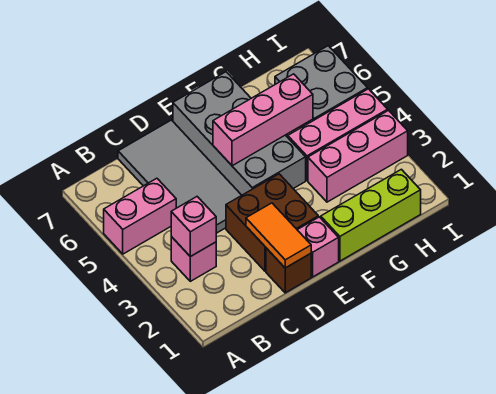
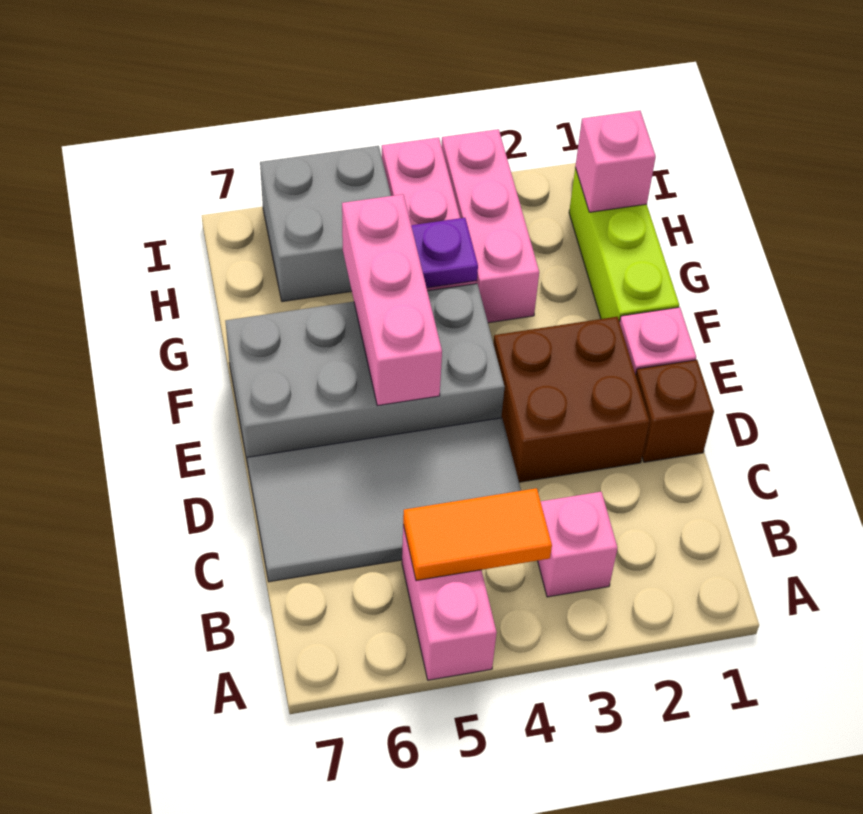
pink 1x1 brick [171,197,216,257] -> pink 1x1 brick moved to [575,111,656,212]
orange 1x2 tile [246,203,311,268] -> orange 1x2 tile moved to [403,488,552,581]
none -> purple 1x1 plate [411,218,478,288]

